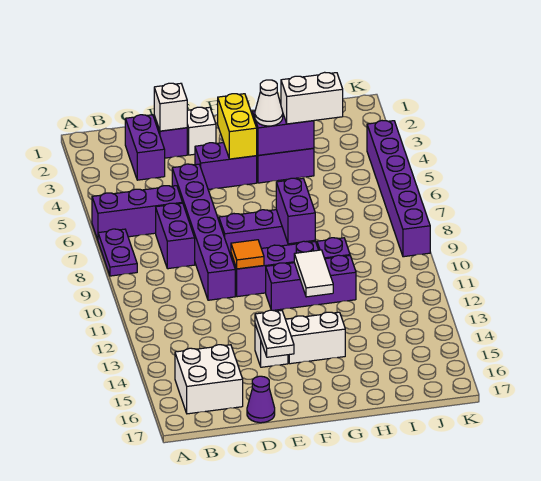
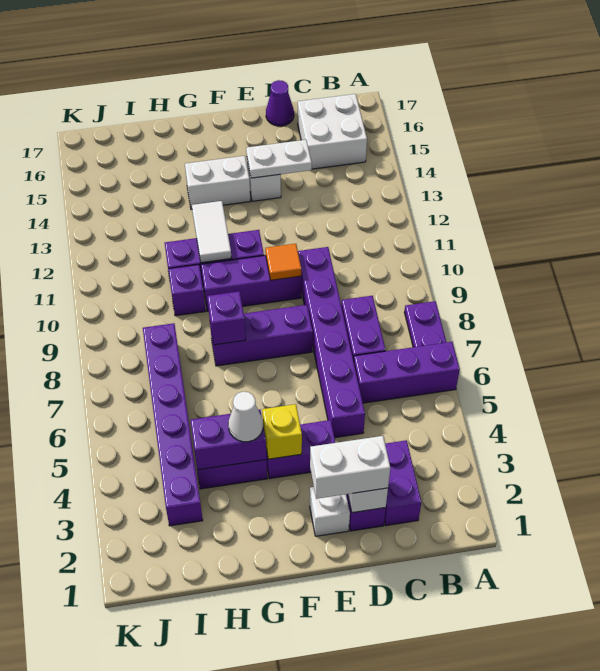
white 1x2 plate [255,310,294,357] -> white 1x2 plate turned to [246,140,312,178]
yellow 1x2 brick [218,94,257,159] -> yellow 1x1 brick [262,404,302,459]
purple 1x2 brick [276,178,315,244] -> purple 1x1 brick [207,291,246,345]
white 1x2 brick [281,72,343,124] -> white 1x2 brick moved to [310,436,390,499]
purple 1x6 brick [367,121,430,257] -> purple 1x6 brick moved to [143,323,203,526]

